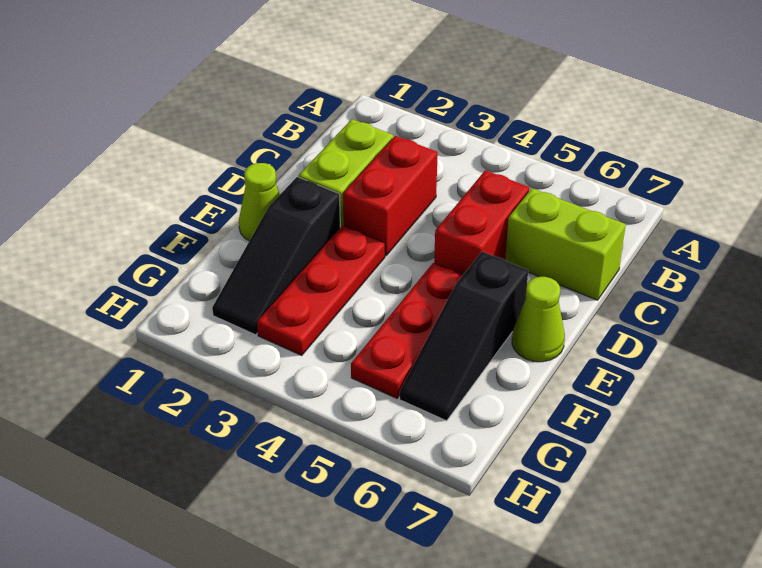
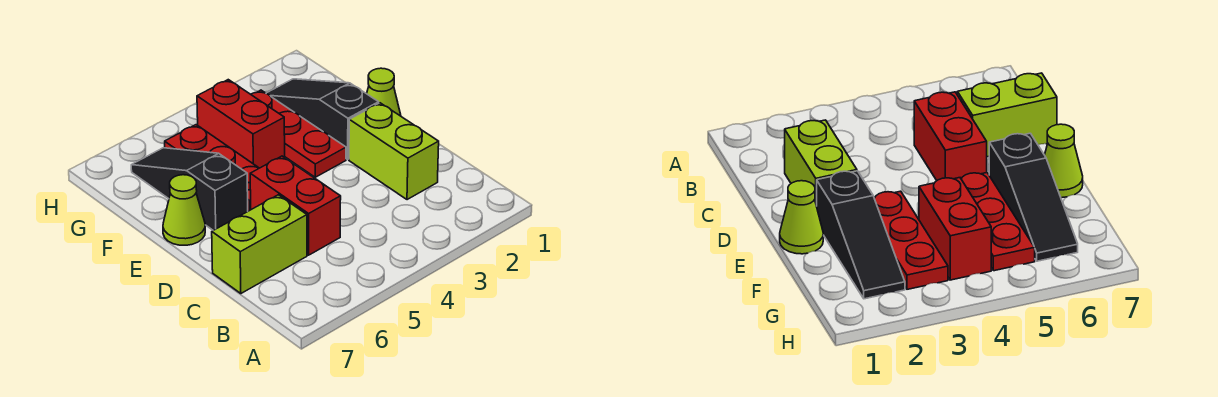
red 1x2 brick [343,136,438,256] -> red 1x2 brick moved to [197,80,285,168]

